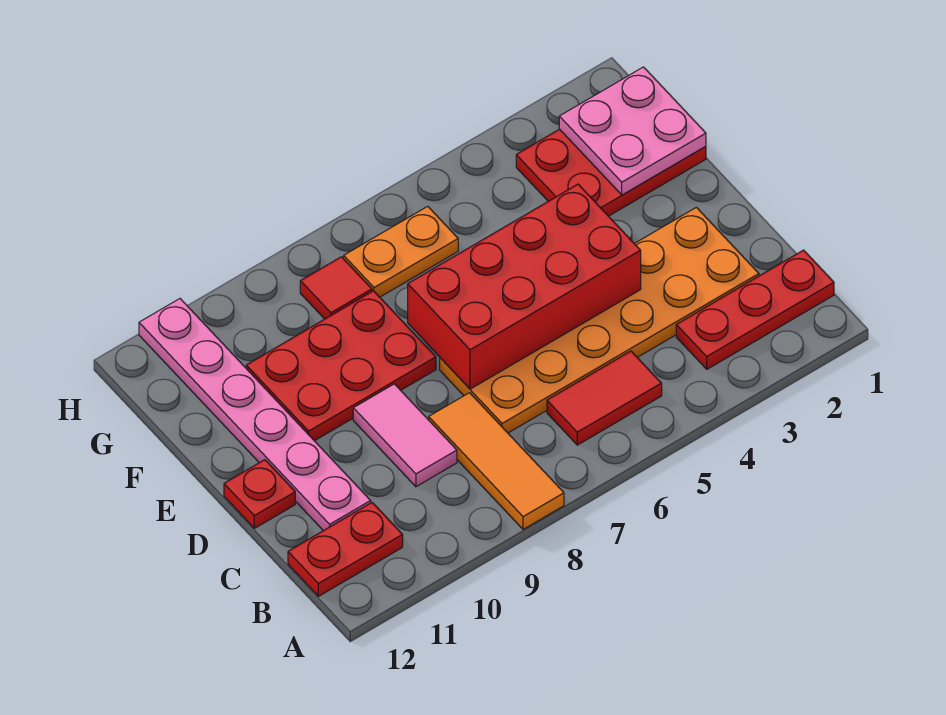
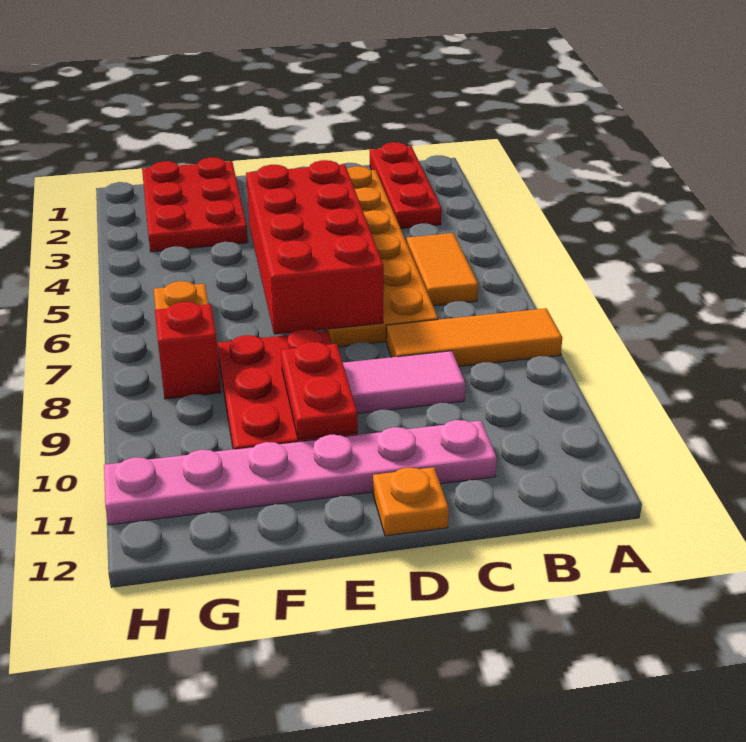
red 1x2 tile [547,351,662,445] -> orange 1x2 tile [407,233,478,306]
red 1x2 plate [288,503,403,596] -> red 1x2 plate moved to [281,342,358,439]
red 1x1 plate [224,460,295,528] -> orange 1x1 plate [373,467,449,536]
pink 2x2 plate [559,67,706,195] -> none
red 1x1 tile [300,257,372,319] -> red 1x1 brick [155,302,221,399]

